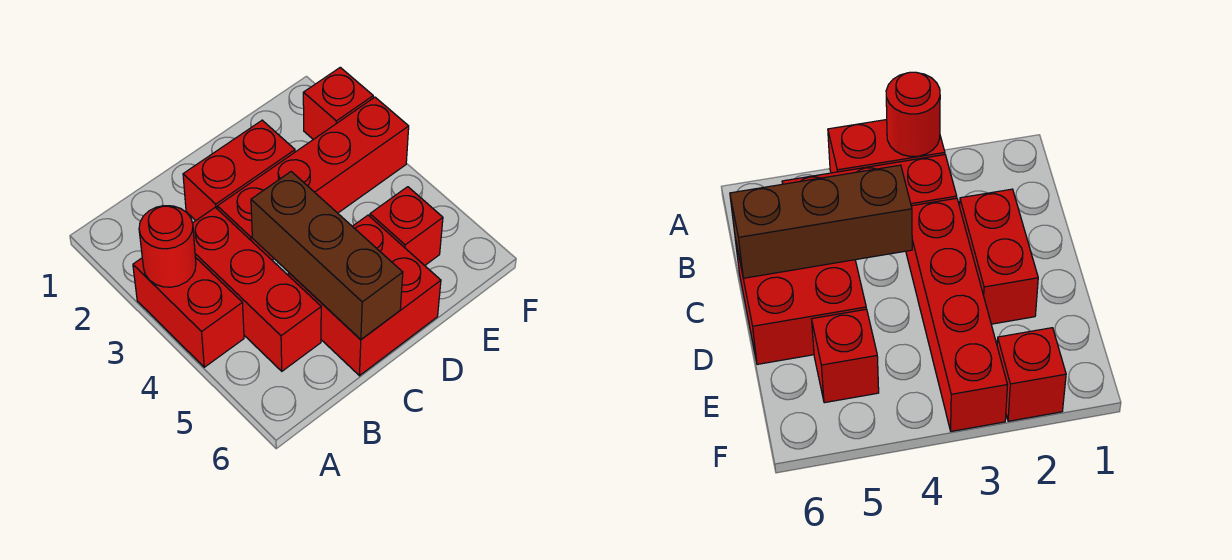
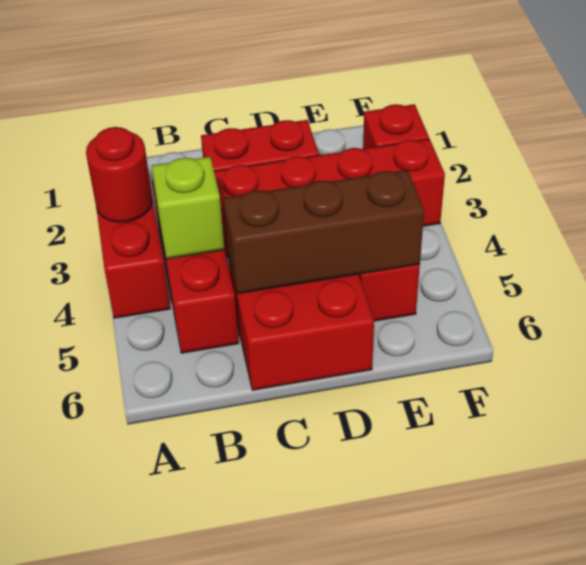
none -> lime 1x1 brick [152,157,224,259]
brown 1x3 brick [251,172,403,339] -> brown 1x3 brick turned to [223,170,424,294]

